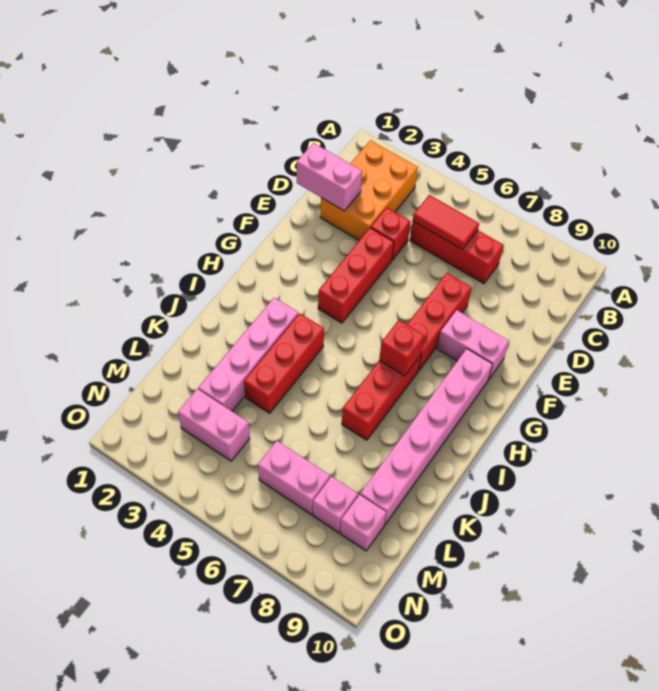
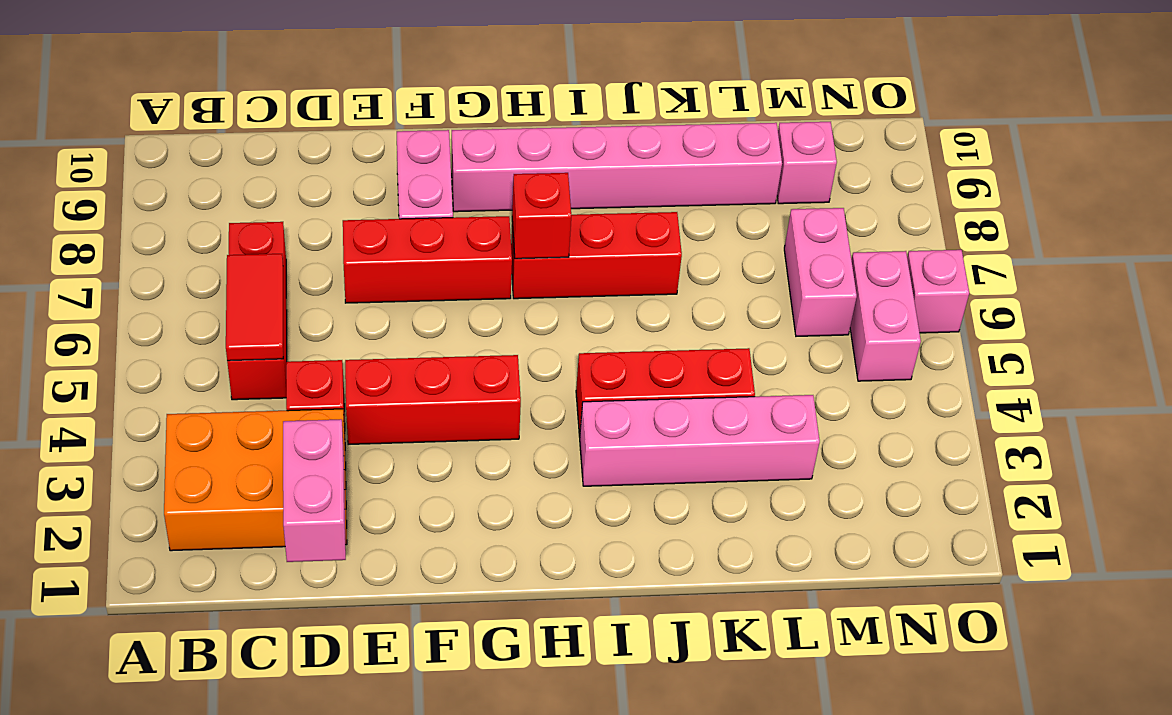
pink 1x2 brick [178,389,250,461] -> pink 1x2 brick moved to [850,251,921,381]
pink 1x1 brick [313,476,358,533] -> pink 1x1 brick moved to [907,250,969,333]

